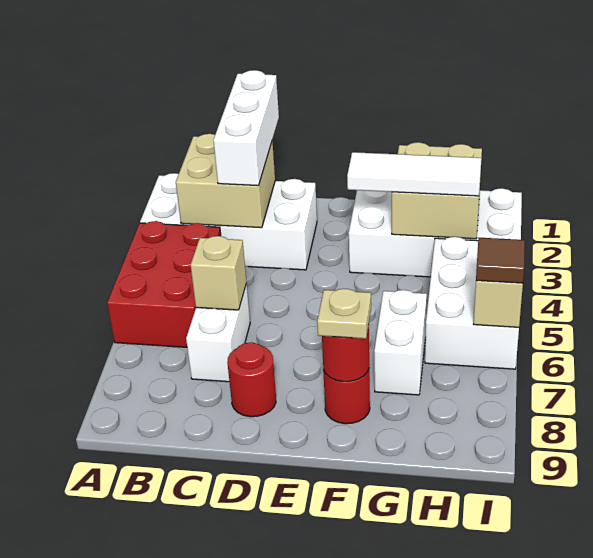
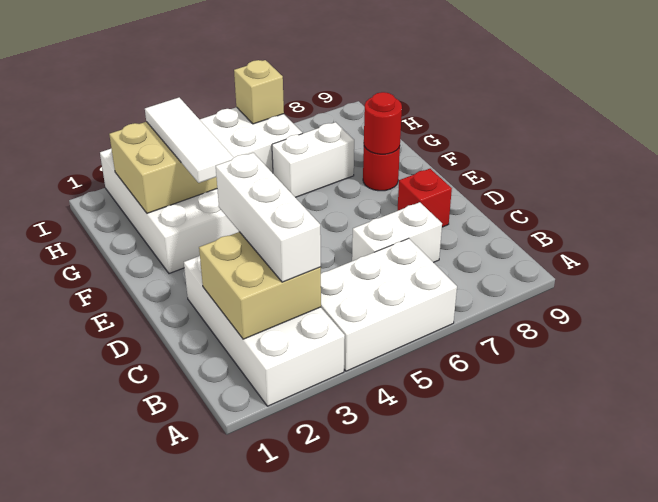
red 2x3 brick [107,221,221,347] -> white 2x3 brick [321,238,457,371]
white 1x3 brick [213,70,279,186] -> white 1x3 brick turned to [216,153,321,282]
tan 1x1 brick [191,236,246,310] -> none
red 1x1 round brick [227,342,276,417] -> red 1x1 brick [398,169,452,227]
tan 1x1 plate [317,289,371,339] -> none
brown 1x1 tile [476,238,525,283] -> none

